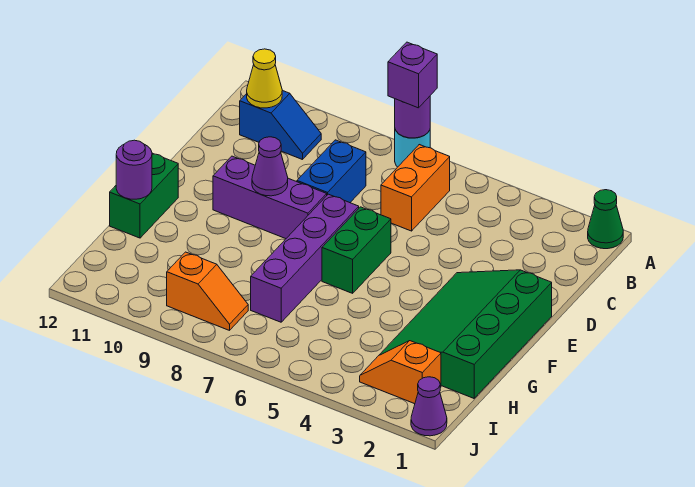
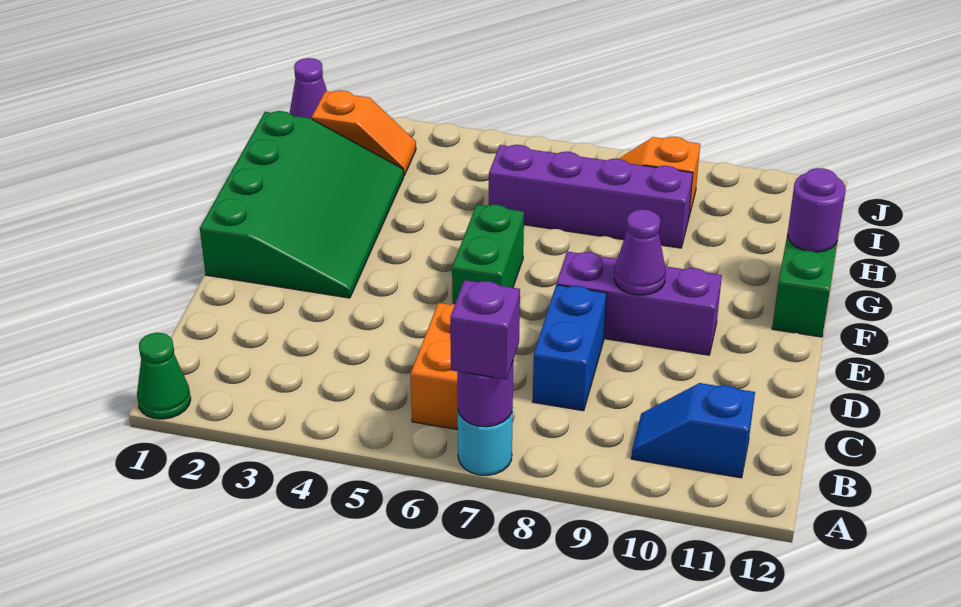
yellow 1x1 cone [247,49,282,108] -> none
purple 1x4 brick [251,194,359,322] -> purple 1x4 brick turned to [489,145,693,248]

